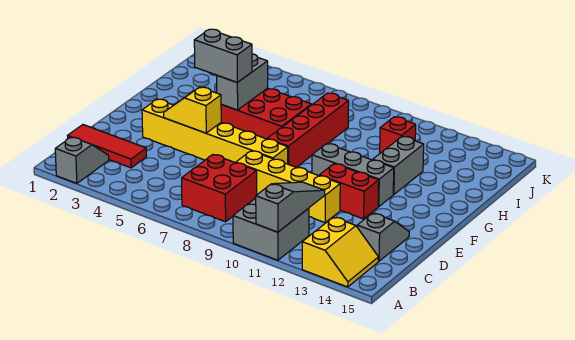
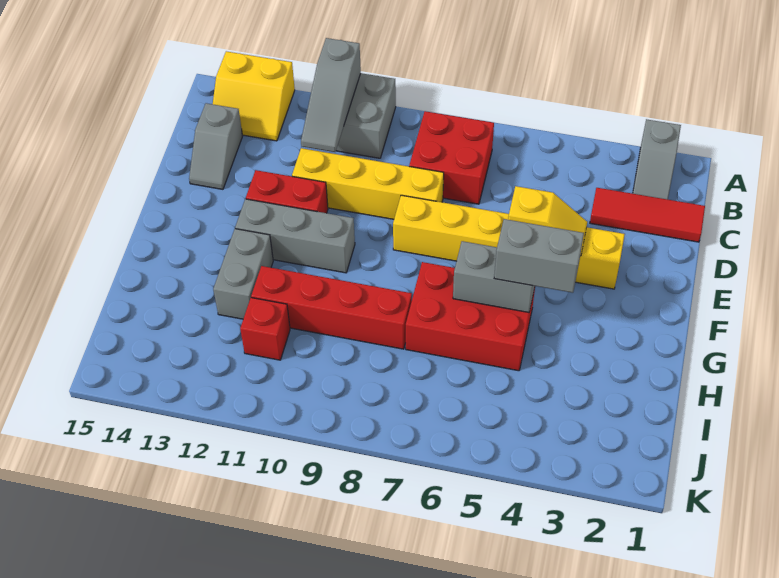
yellow 2x2 slope [302,217,378,287] -> yellow 2x2 slope turned to [213,51,295,141]
red 1x4 brick [268,93,349,167] -> red 1x4 brick turned to [251,266,412,349]
grey 1x2 brick [217,54,268,110] -> grey 1x2 brick turned to [453,241,535,312]

